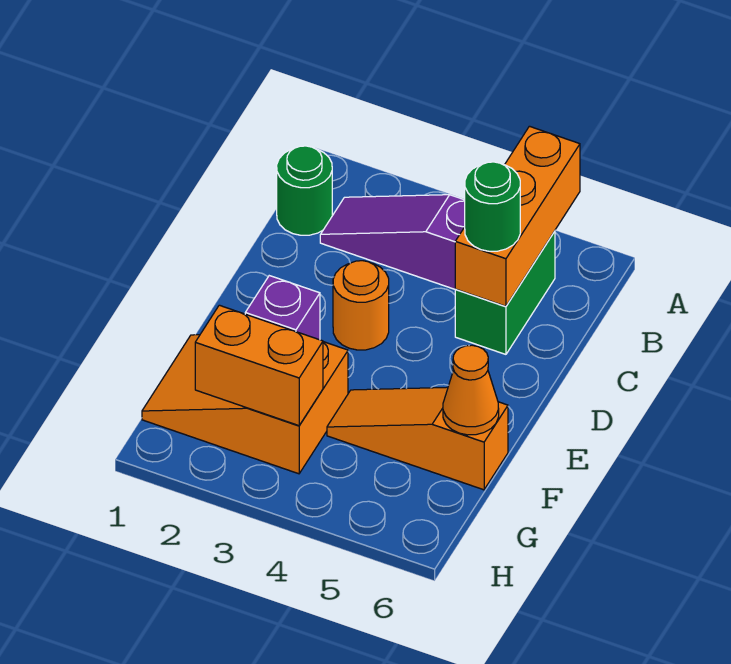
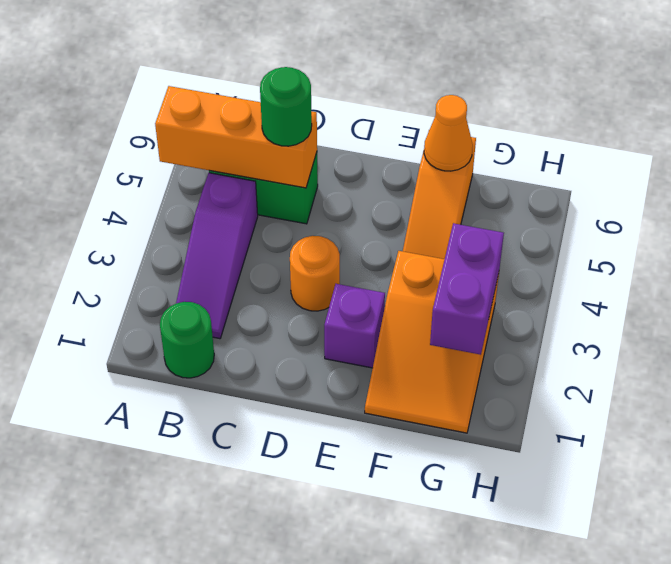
orange 1x2 brick [195,305,323,426] -> purple 1x2 brick [430,223,504,355]

